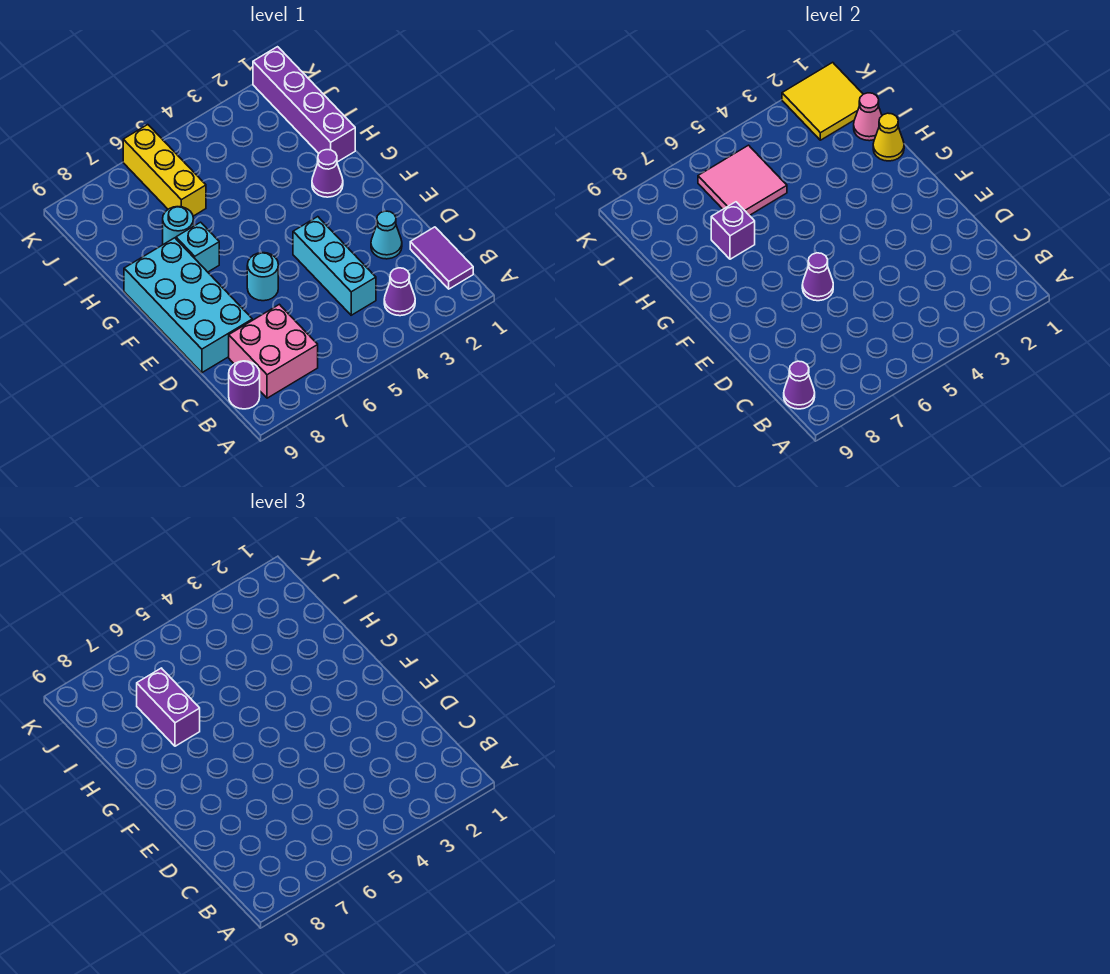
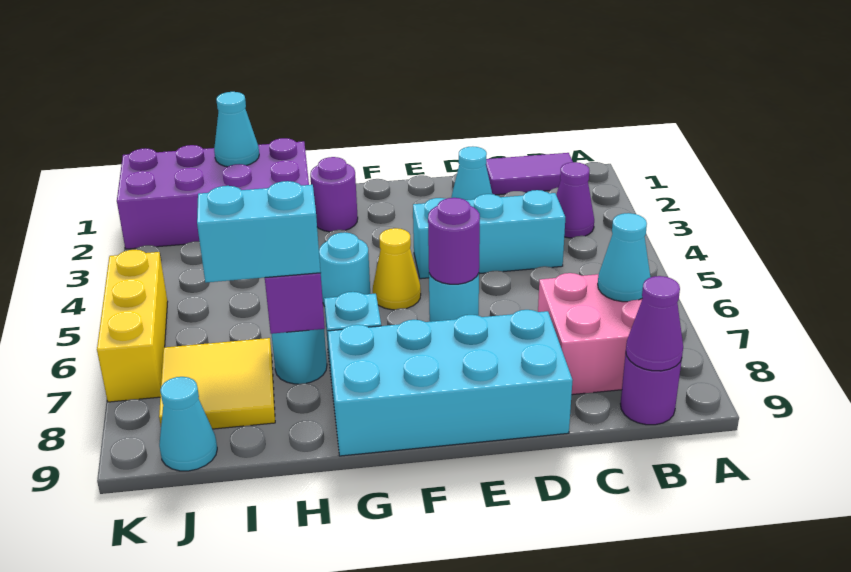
none -> cyan 1x1 cone [598,213,650,302]
purple 1x1 cone [802,253,833,301] -> purple 1x1 round brick [428,198,480,284]
purple 1x1 cone [312,150,343,197] -> purple 1x1 round brick [310,157,358,232]
none -> cyan 1x1 round brick [319,232,370,306]
purple 1x4 brick [253,47,355,162] -> purple 2x4 brick [117,138,309,249]
yellow 1x1 cone [873,113,904,161] -> yellow 1x1 cone moved to [373,228,421,310]
purple 1x2 brick [137,668,200,746] -> cyan 1x2 brick [197,181,321,282]
pink 1x1 cone [854,93,882,141] -> cyan 1x1 cone [214,92,259,167]
pink 2x2 tile [698,145,787,216] -> none
yellow 1x3 brick [123,125,206,216] -> yellow 1x3 brick turned to [97,250,168,402]
yellow 2x2 tile [782,62,863,140] -> yellow 2x2 tile moved to [159,338,275,429]
none -> cyan 1x1 cone [159,377,217,471]

